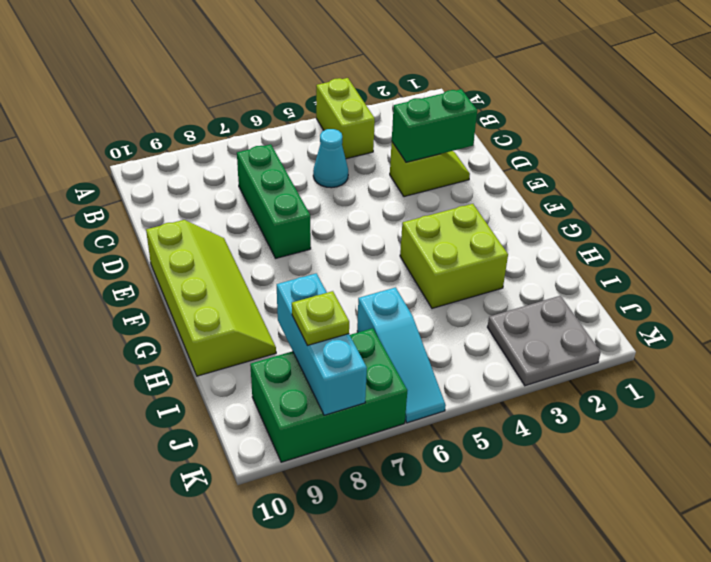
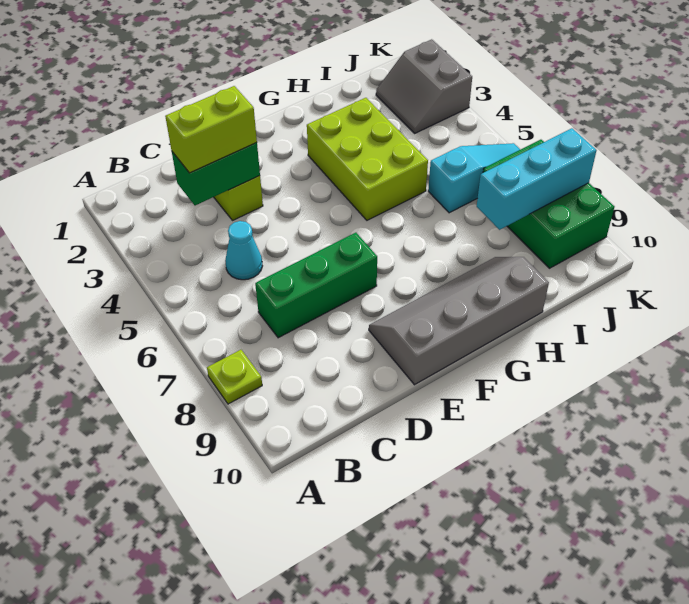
lime 1x2 brick [316,78,375,159] -> lime 1x2 brick moved to [165,86,257,173]
green 1x2 brick [392,89,477,162] -> green 1x2 brick turned to [172,142,260,205]
lime 2x4 slope [146,220,276,376] -> grey 2x4 slope [369,257,549,385]
lime 2x2 brick [400,204,508,308] -> lime 2x3 brick [307,98,428,220]
grey 2x2 plate [487,296,601,386] -> grey 2x2 slope [376,39,472,133]
lime 1x1 plate [292,291,349,346] -> lime 1x1 plate moved to [207,350,262,404]

